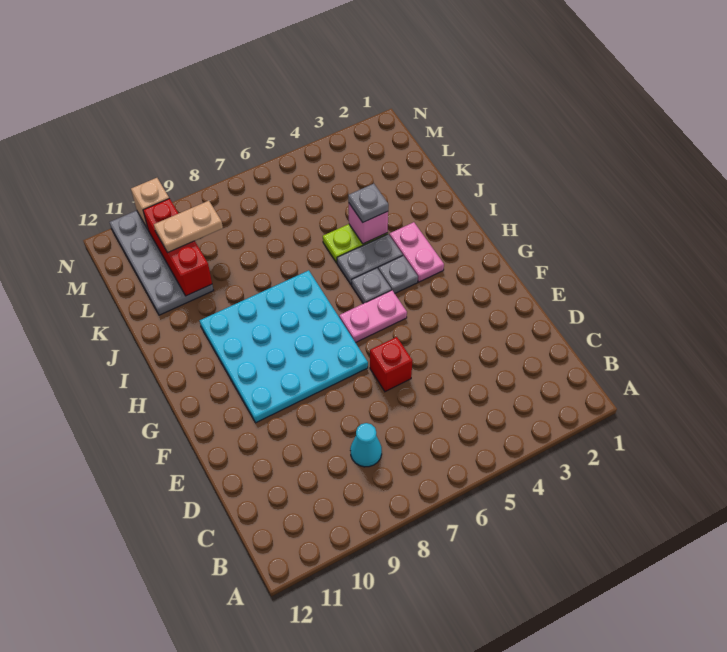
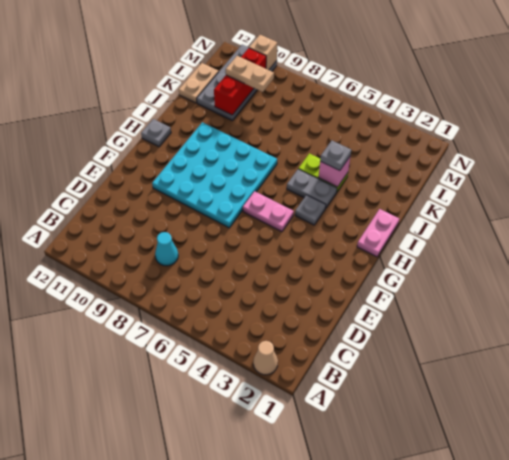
none -> tan 1x1 cone [253,341,278,375]
red 1x1 brick [370,337,413,392] -> none
pink 1x2 plate [389,222,444,282] -> pink 1x2 plate moved to [357,209,399,257]
grey 1x1 plate [352,268,391,304] -> grey 1x1 plate moved to [141,119,171,147]
none -> tan 1x2 plate [179,63,219,103]

